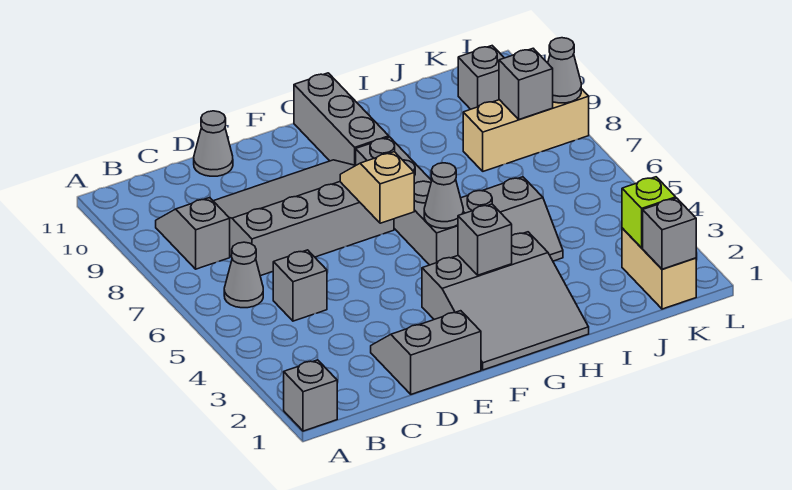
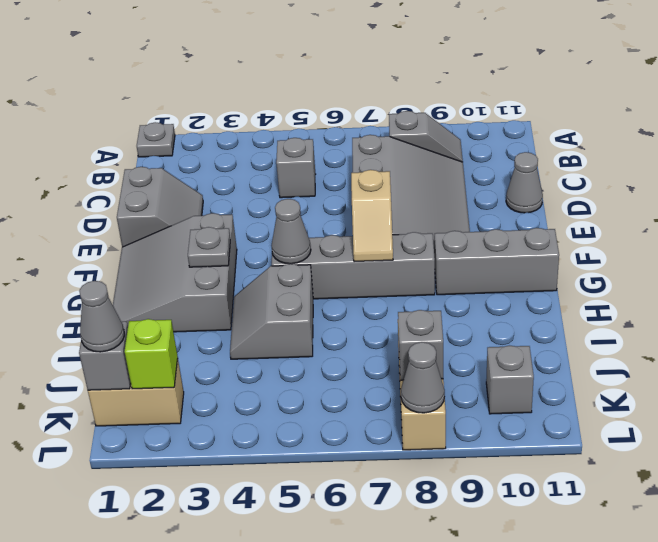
grey 1x1 brick [284,360,337,431] -> grey 1x1 plate [137,122,175,157]
grey 1x1 cone [224,242,263,308] -> grey 1x1 cone moved to [79,281,124,352]
tan 1x2 slope [340,152,414,223] -> tan 1x2 slope turned to [351,170,393,262]
grey 1x1 brick [458,204,512,275] -> grey 1x1 plate [188,227,230,267]

